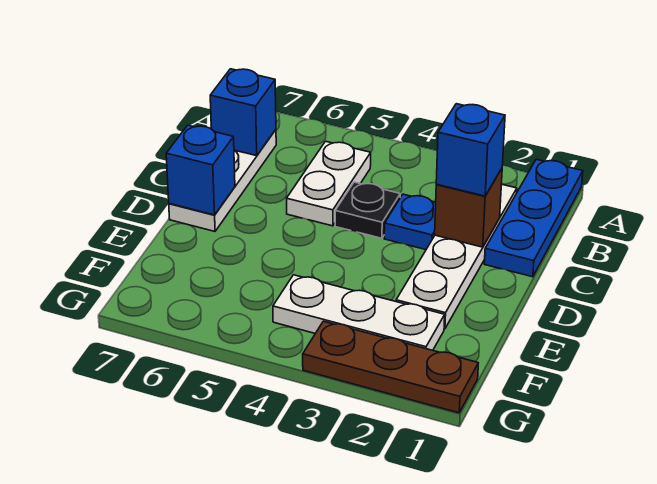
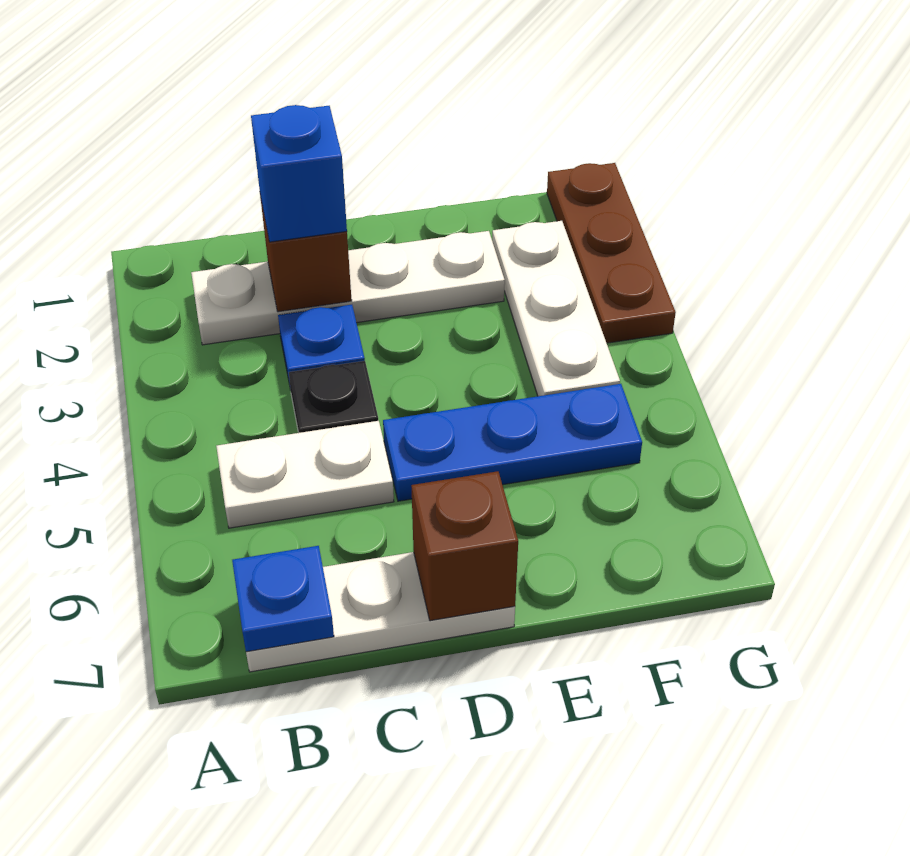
blue 1x3 plate [484,159,583,277] -> blue 1x3 plate moved to [383,384,642,501]
blue 1x1 brick [210,69,276,156] -> blue 1x1 plate [232,546,334,652]
blue 1x1 brick [166,125,235,215] -> brown 1x1 brick [411,471,518,621]

